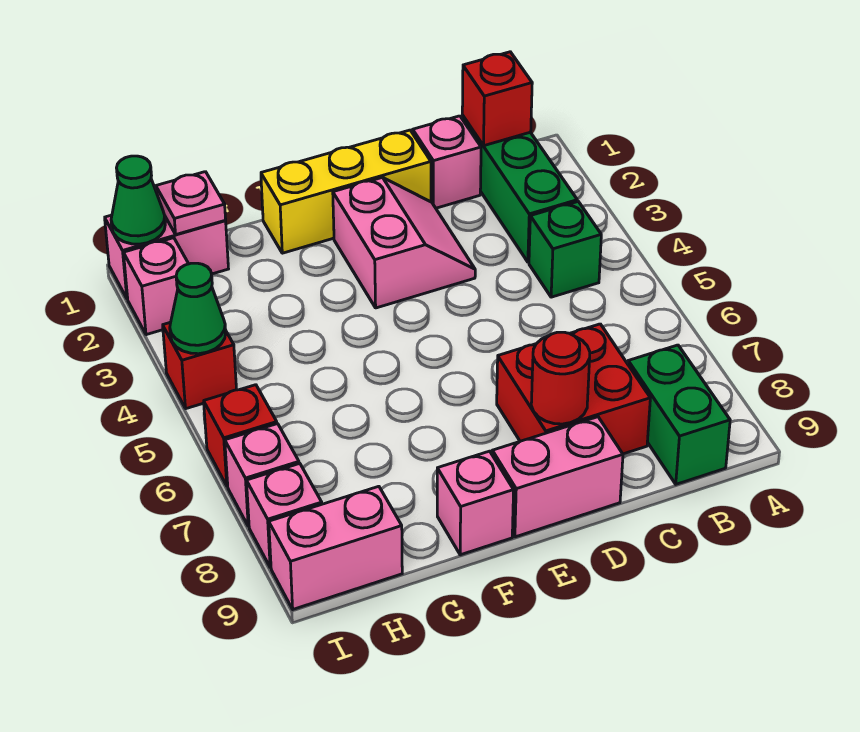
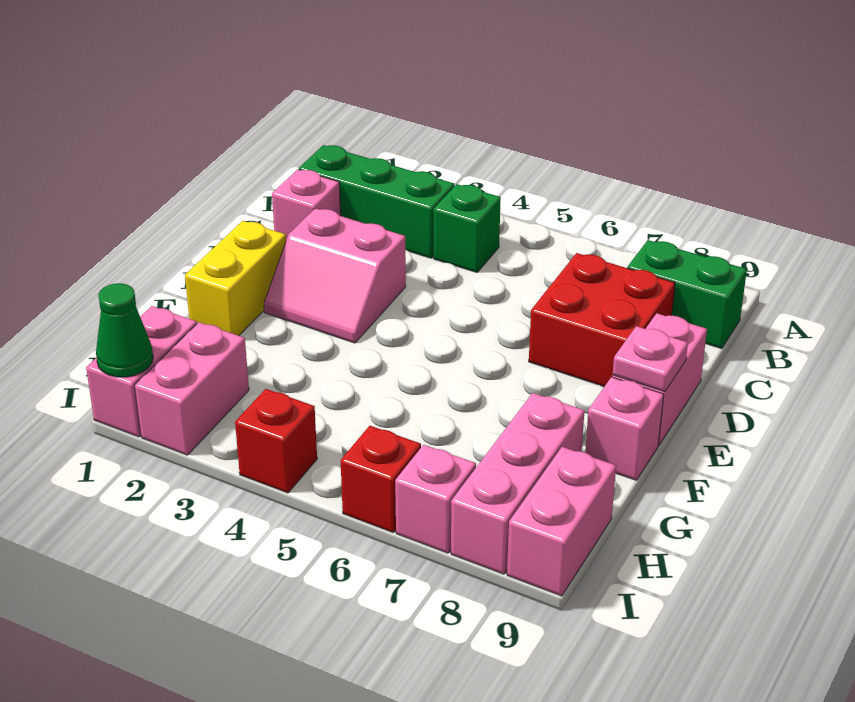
red 1x1 brick [462,52,532,146] -> none
yellow 1x3 brick [261,130,431,253] -> yellow 1x2 brick [185,221,286,336]
pink 2x2 slope [333,177,475,308] -> pink 2x2 slope turned to [264,208,406,343]
red 1x1 round brick [531,332,590,424] -> none
pink 1x1 plate [156,172,226,234] -> pink 1x1 plate moved to [613,326,688,392]
pink 1x1 brick [124,238,188,335] -> pink 1x2 brick [135,322,249,455]
green 1x1 cone [170,263,226,354] -> none
pink 1x1 brick [247,464,322,568] -> pink 1x3 brick [451,393,585,574]

